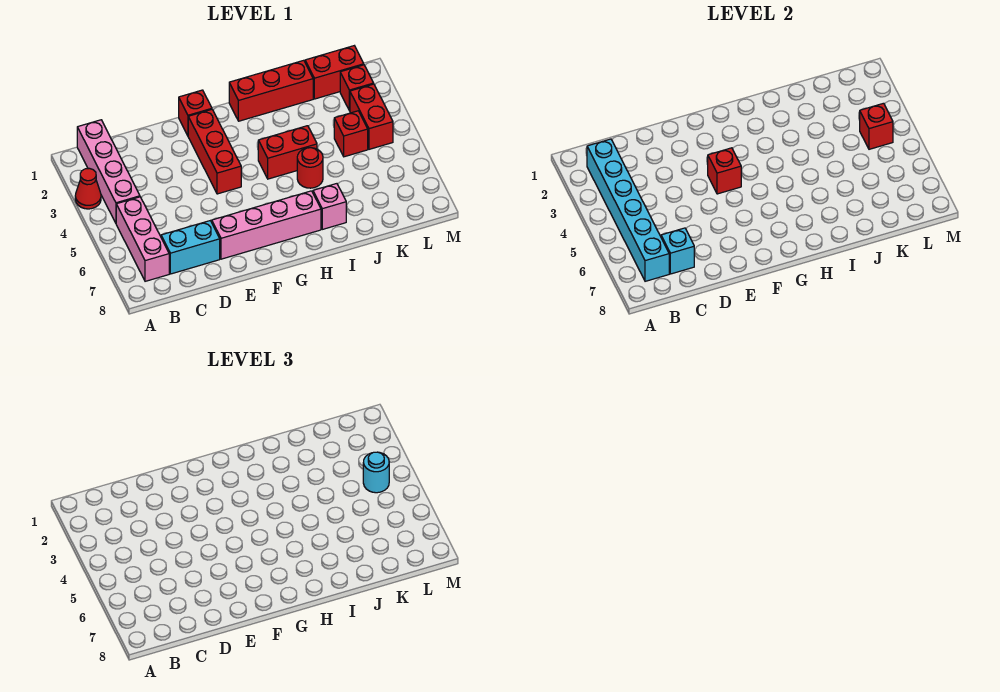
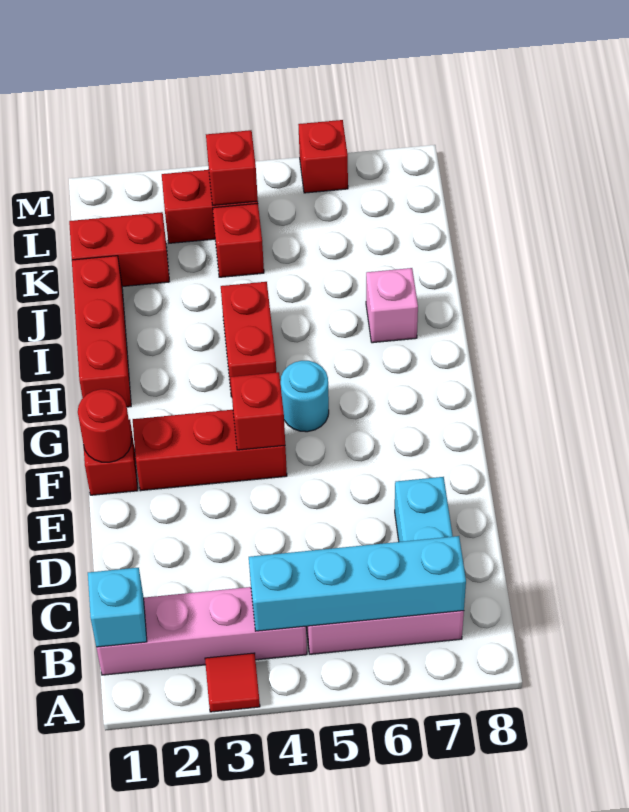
red 1x1 cone [75,168,101,209] -> red 1x1 tile [205,653,260,712]
cyan 1x6 brick [587,139,669,281] -> cyan 1x4 brick [249,536,466,631]
cyan 1x1 brick [661,228,694,274] -> cyan 1x1 brick moved to [88,568,147,647]
pink 1x4 brick [211,191,321,259] -> none
red 1x1 round brick [297,148,323,188] -> red 1x1 round brick moved to [78,389,132,462]
red 1x2 brick [305,46,364,99] -> red 1x2 brick turned to [69,212,170,287]
red 1x1 brick [340,65,374,111] -> red 1x1 brick moved to [298,120,348,193]
cyan 1x1 round brick [363,452,389,493] -> cyan 1x1 round brick moved to [281,361,329,432]

